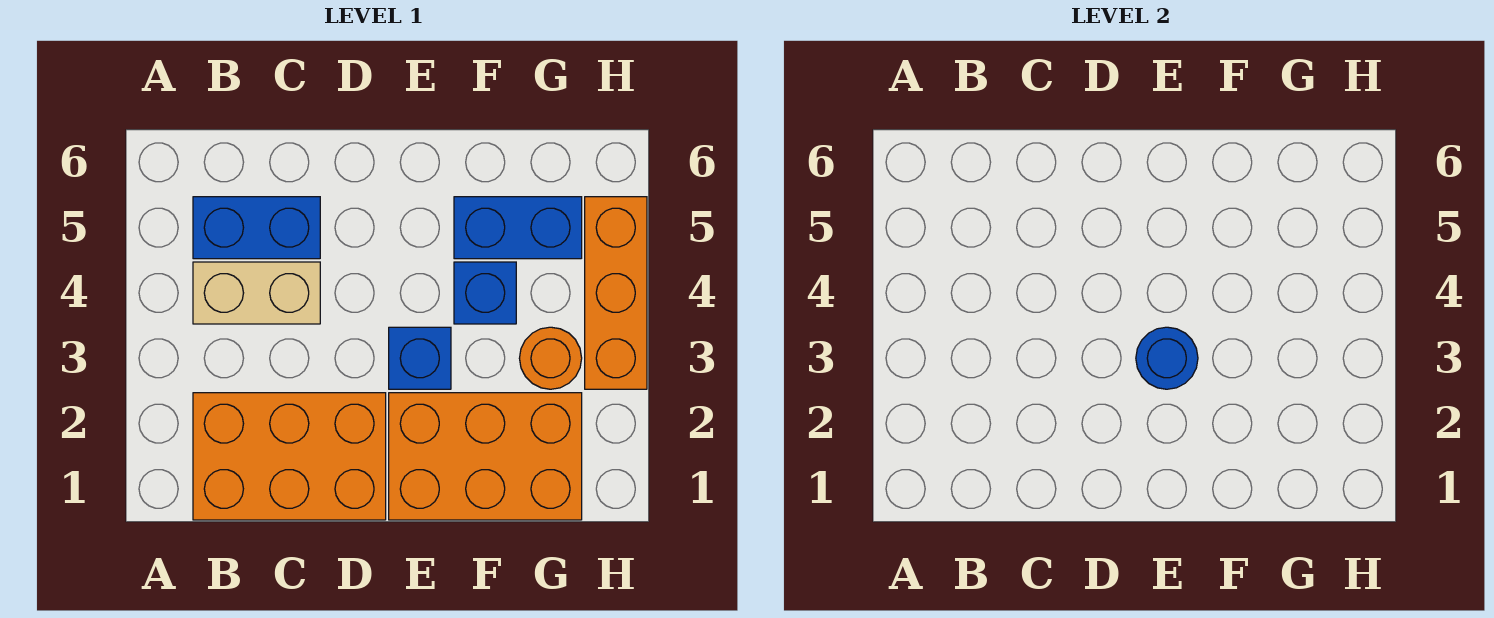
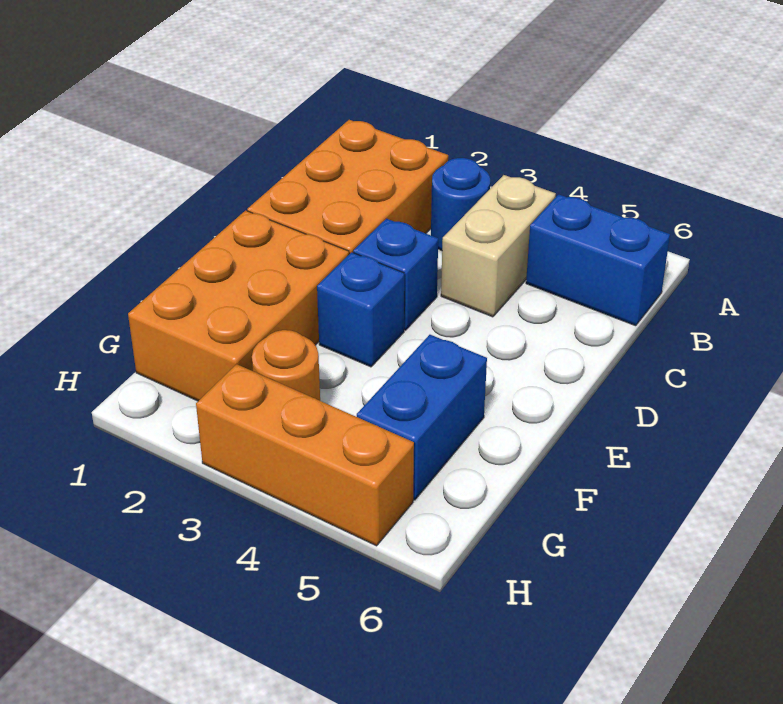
blue 1x2 brick [193,197,320,259] -> blue 1x2 brick turned to [526,194,670,326]
blue 1x1 round brick [1136,327,1198,389] -> blue 1x1 round brick moved to [431,158,490,251]
blue 1x1 brick [454,262,516,324] -> blue 1x1 brick moved to [353,219,438,330]

